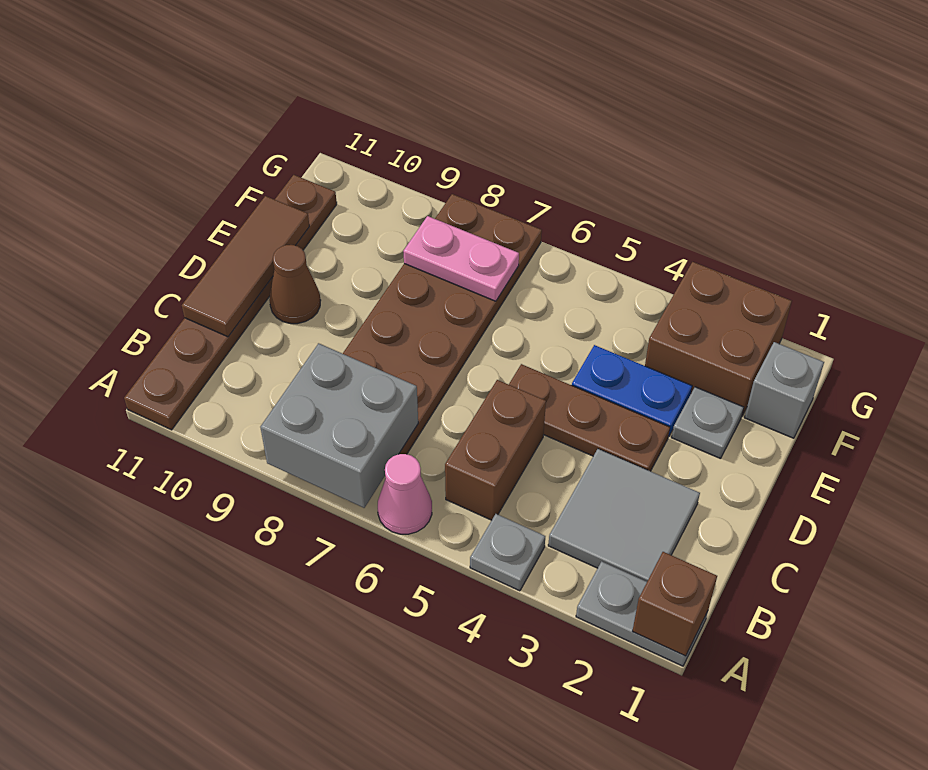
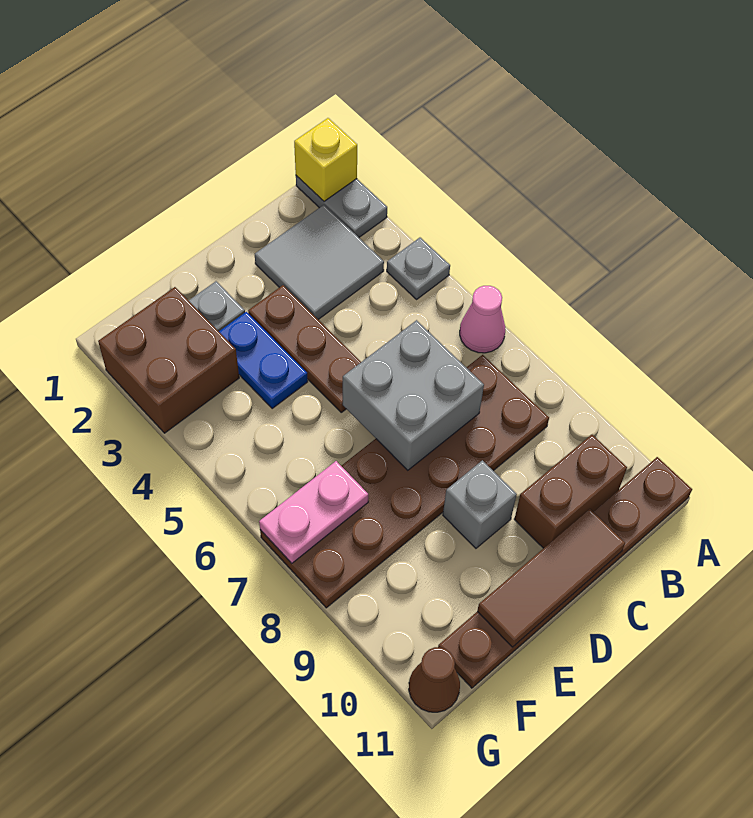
brown 1x1 brick [632,552,717,656] -> yellow 1x1 brick [294,118,357,201]
grey 2x2 brick [260,343,418,508] -> grey 2x2 brick moved to [343,320,484,470]
brown 1x2 brick [445,380,546,520] -> brown 1x2 brick moved to [514,435,627,548]
brown 1x1 cone [269,245,321,324] -> brown 1x1 cone moved to [409,647,460,712]
grey 1x1 brick [745,342,824,438] -> grey 1x1 brick moved to [443,460,517,548]
pink 1x2 plate [403,216,519,301] -> pink 1x2 plate turned to [259,461,368,563]

